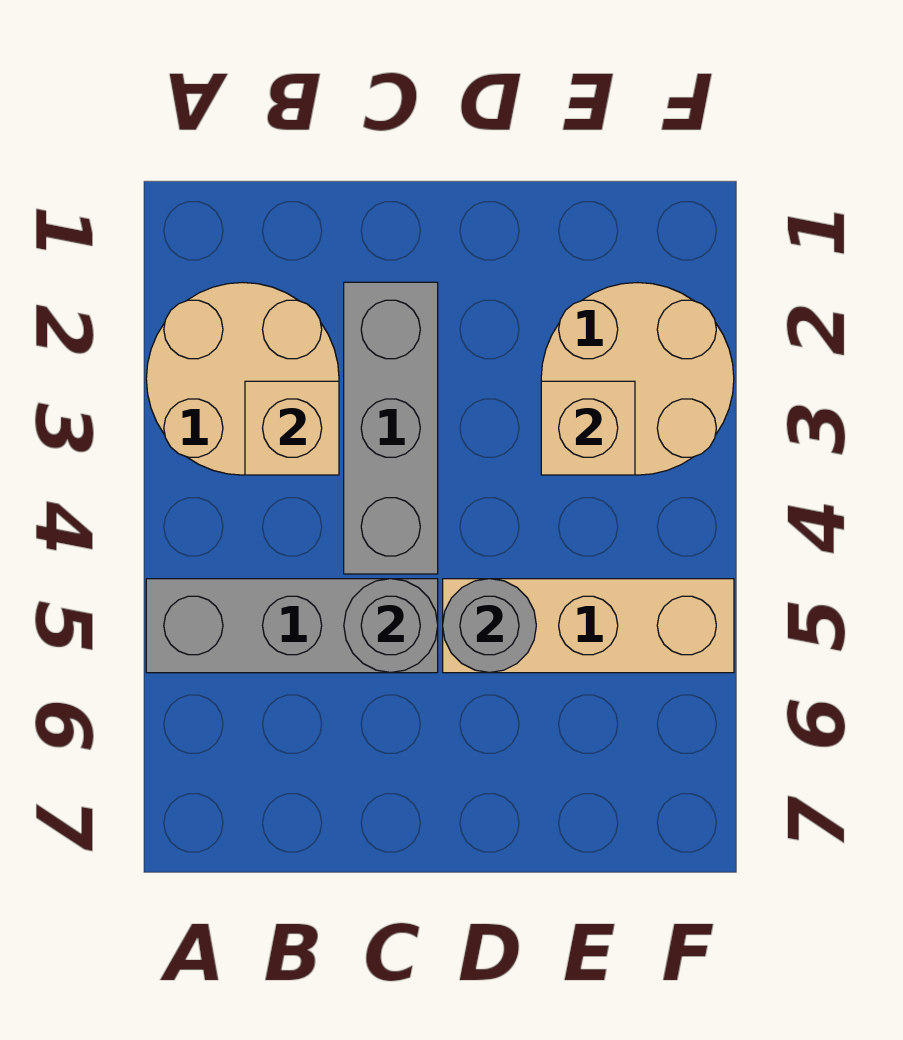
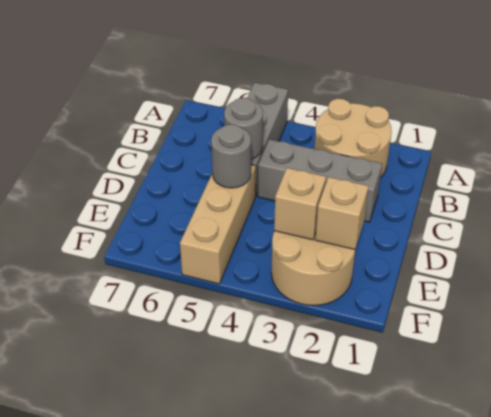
tan 1x1 brick [245,381,339,475] -> tan 1x1 brick moved to [315,177,369,249]

